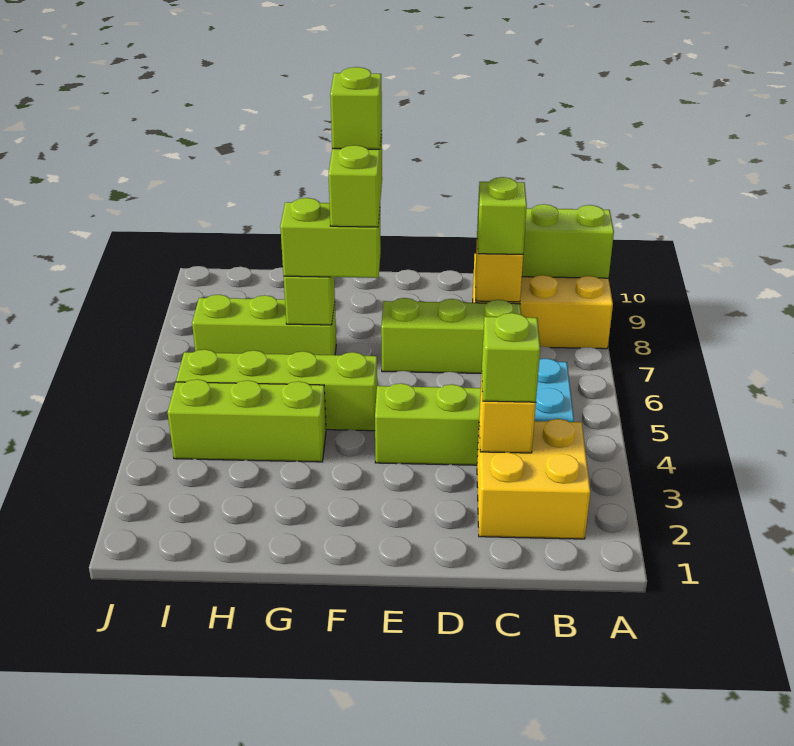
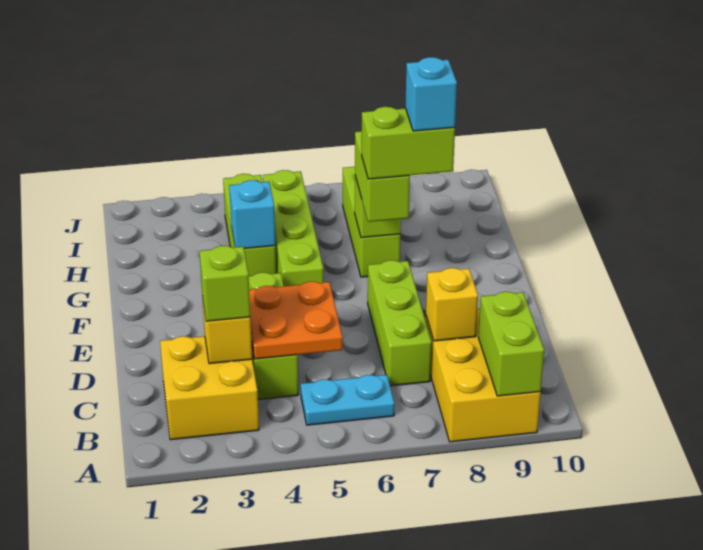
none -> orange 2x2 plate [249,281,342,359]
lime 1x1 brick [477,177,527,254] -> none
lime 1x1 brick [330,67,382,149] -> cyan 1x1 brick [405,57,457,131]
none -> cyan 1x1 brick [229,180,276,249]

